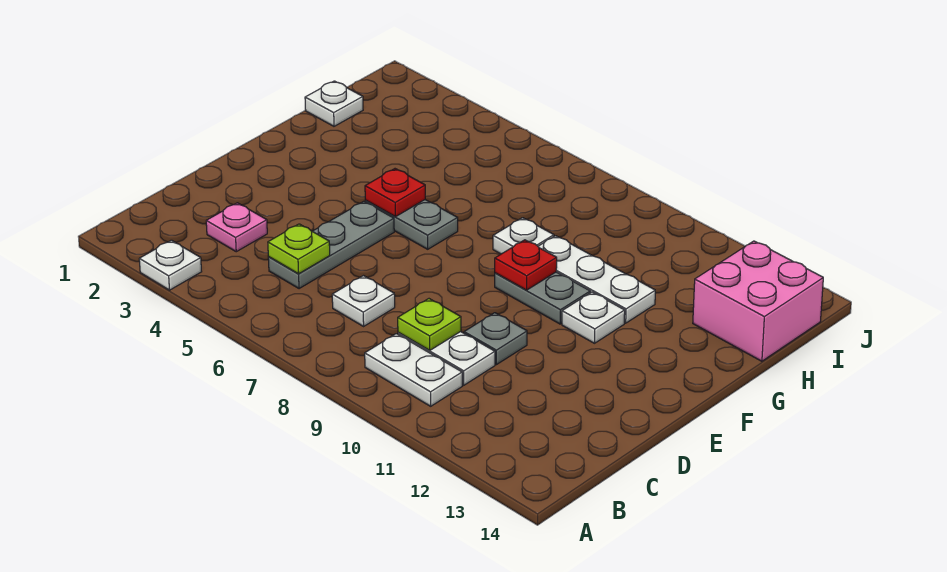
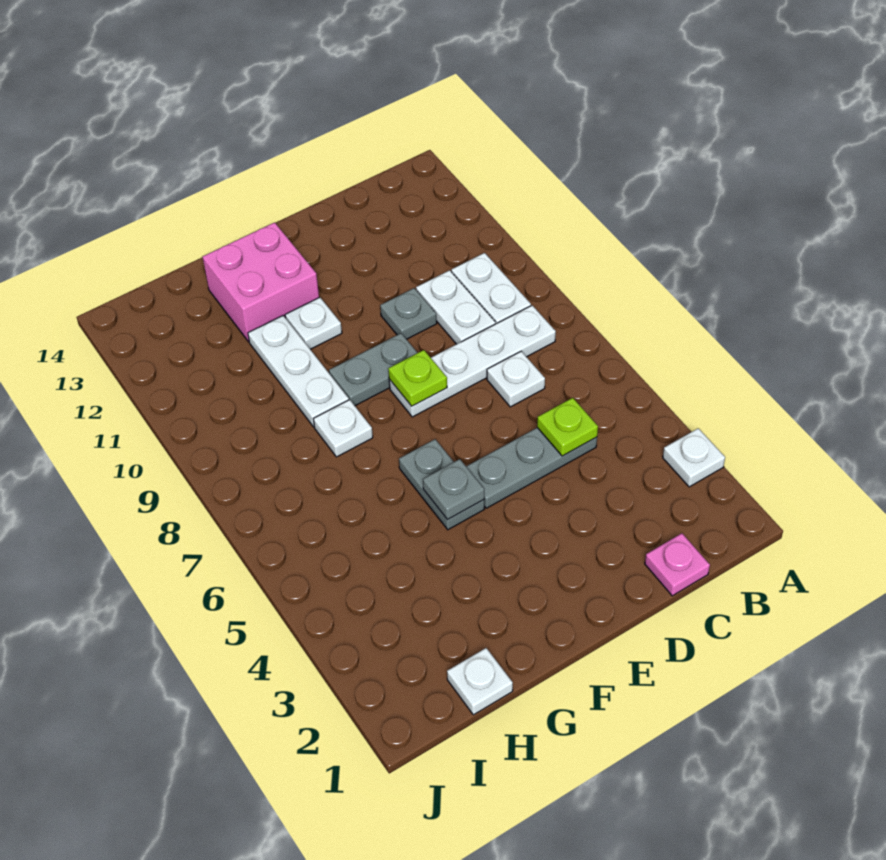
none -> white 1x4 plate [389,305,556,417]
pink 1x1 plate [206,203,267,252] -> pink 1x1 plate moved to [645,533,710,596]
lime 1x1 plate [398,299,461,350] -> lime 1x1 plate moved to [388,350,447,406]
red 1x1 plate [365,169,425,217] -> grey 1x1 plate [423,459,484,520]
grey 1x2 plate [495,272,590,324] -> grey 1x2 plate turned to [329,333,417,406]
red 1x1 plate [495,240,557,290] -> none
pink 2x2 brick [693,241,823,361] -> pink 2x2 brick moved to [203,223,319,342]

